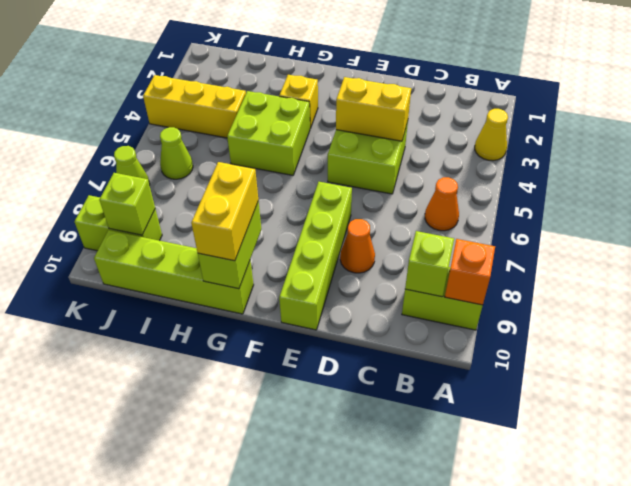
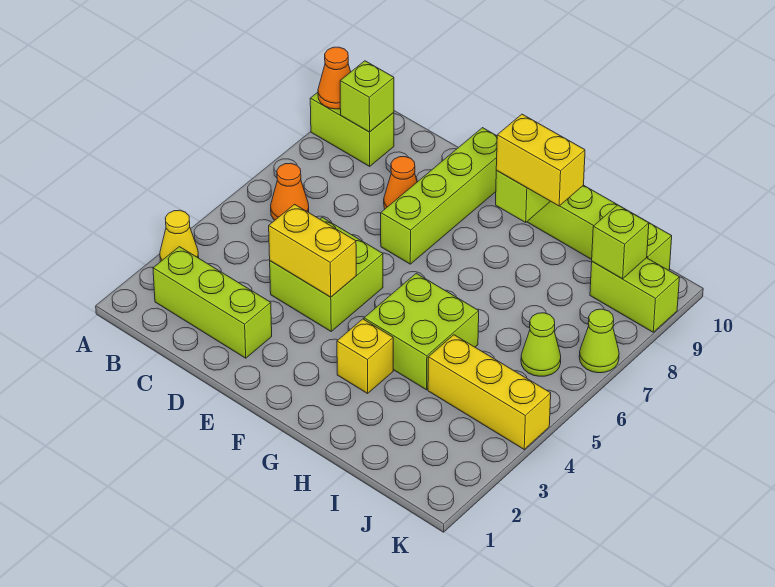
orange 1x1 brick [445,239,495,305] -> orange 1x1 cone [318,47,351,109]
none -> lime 1x3 brick [153,247,272,358]
yellow 1x2 brick [191,162,258,261] -> yellow 1x2 brick turned to [496,114,585,206]

